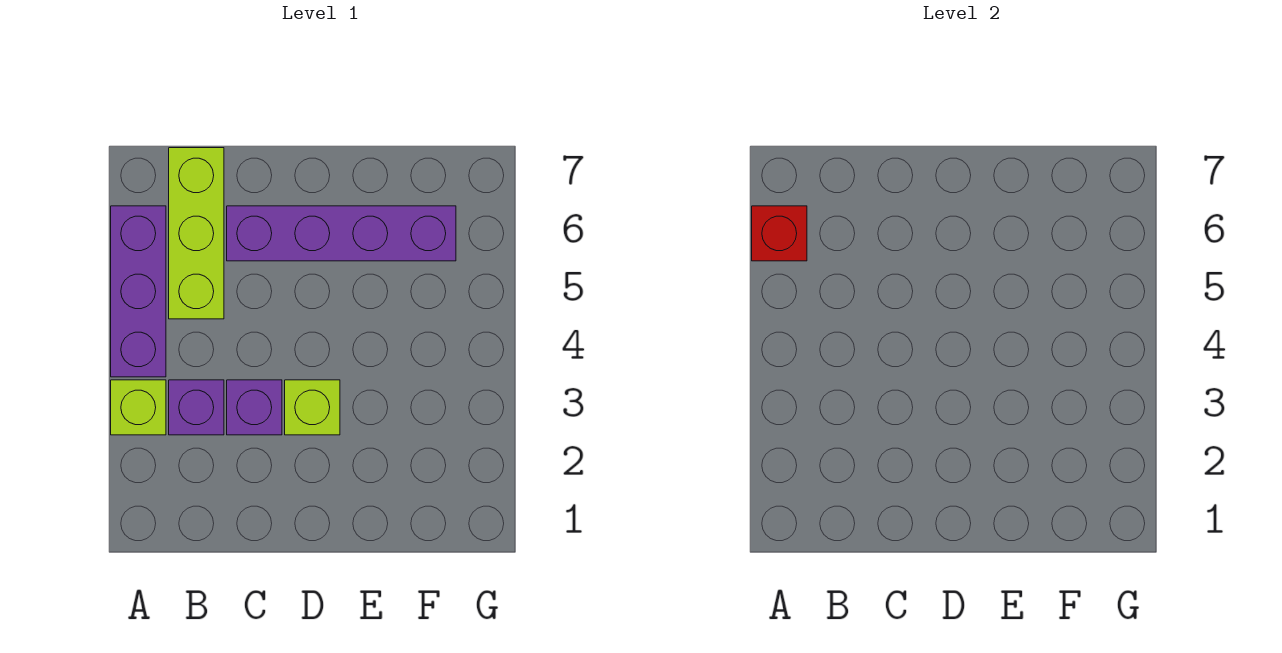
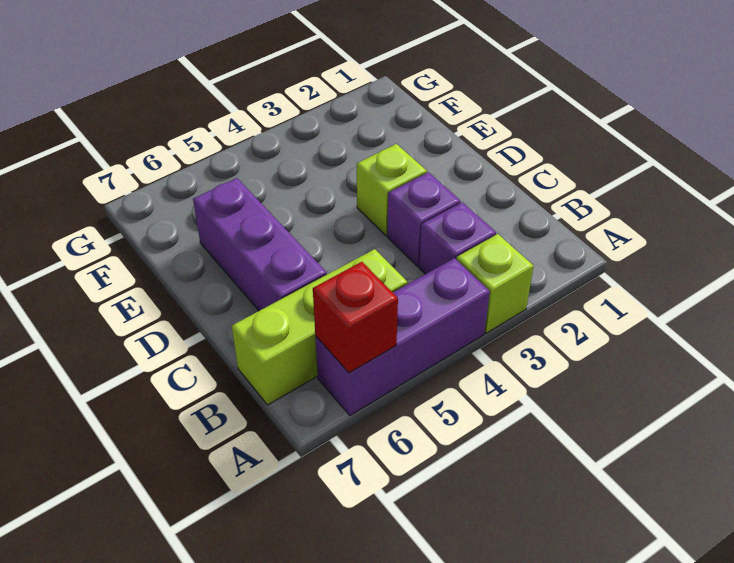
purple 1x4 brick [227,206,456,261] -> purple 1x3 brick [193,178,327,311]

